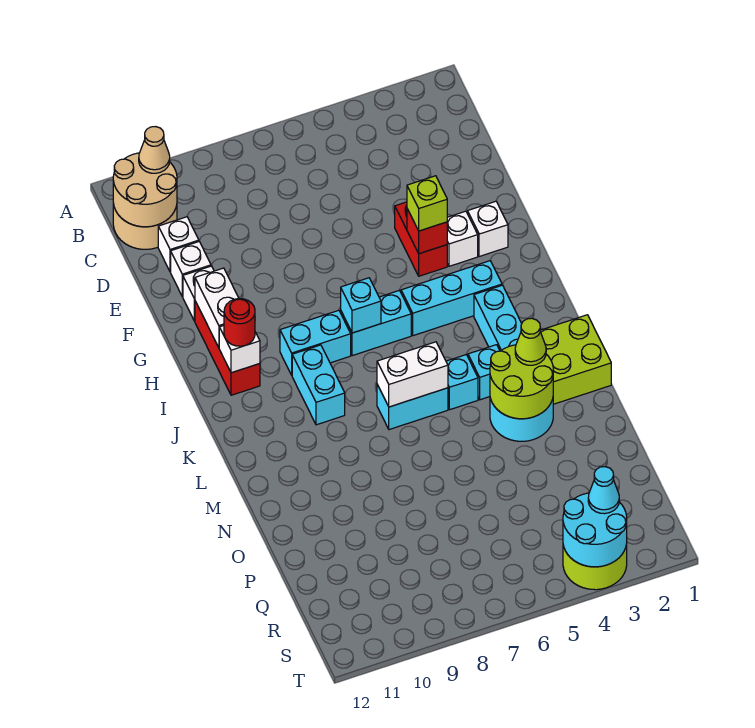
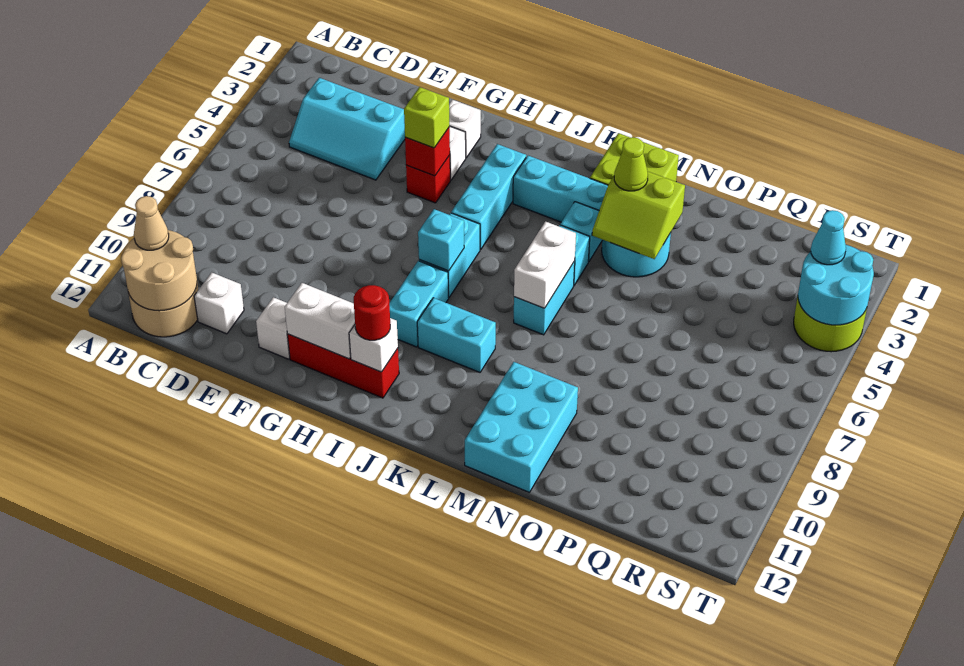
none -> cyan 2x3 slope [289,78,405,180]
white 1x1 brick [171,241,211,297] -> none
red 1x2 brick [395,202,447,276] -> red 1x1 brick [406,155,450,203]
lime 2x2 round brick [490,345,553,419] -> lime 2x2 slope [592,172,685,259]
none -> cyan 2x3 brick [465,362,578,492]

